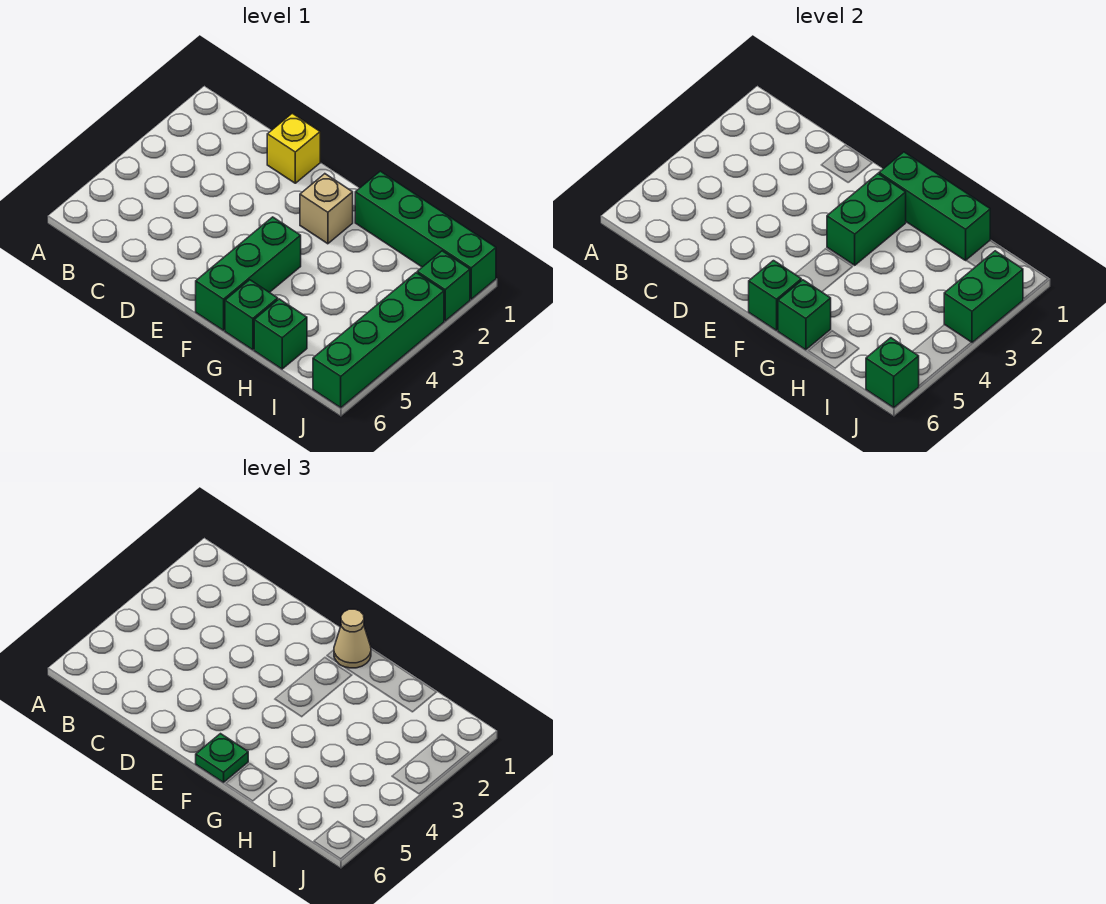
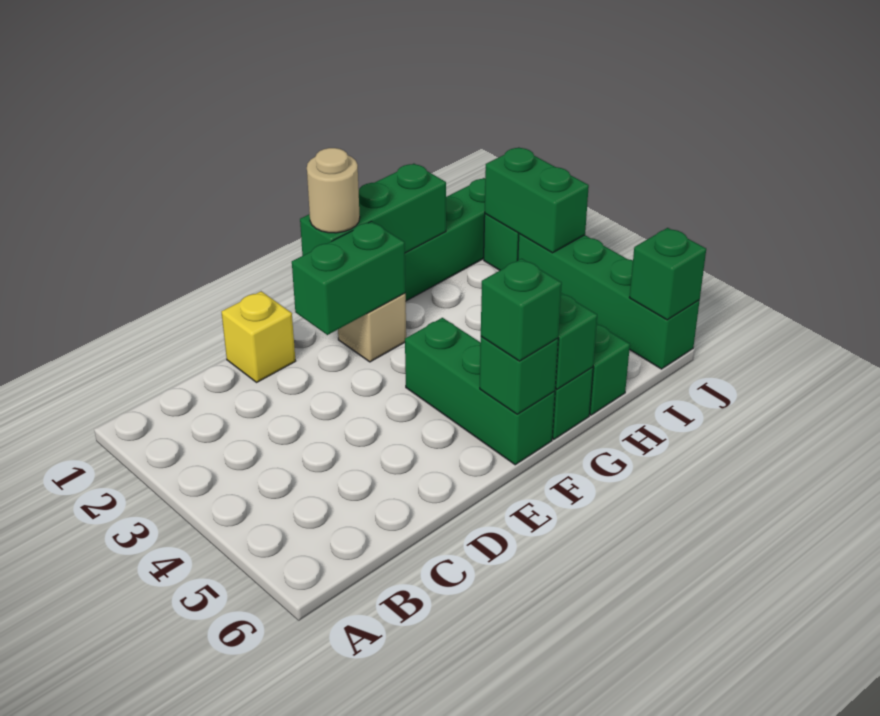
tan 1x1 cone [334,609,371,668] -> tan 1x1 round brick [307,148,360,233]
green 1x2 brick [827,174,906,265] -> green 1x2 brick turned to [292,221,405,335]
green 1x1 plate [196,734,248,782] -> green 1x1 brick [481,259,562,361]

